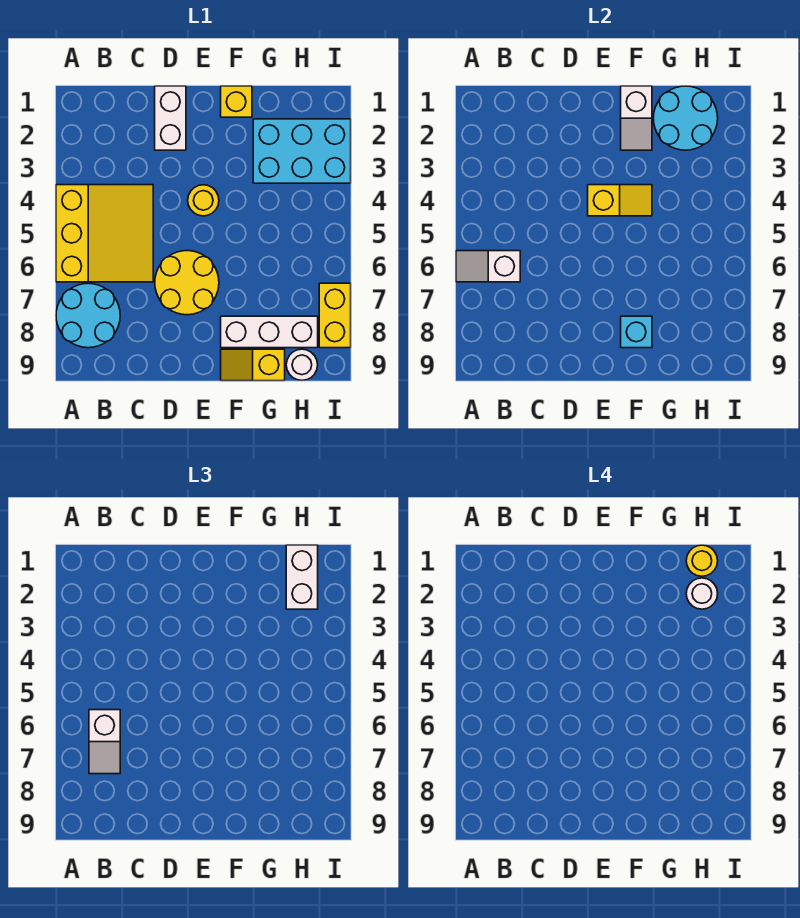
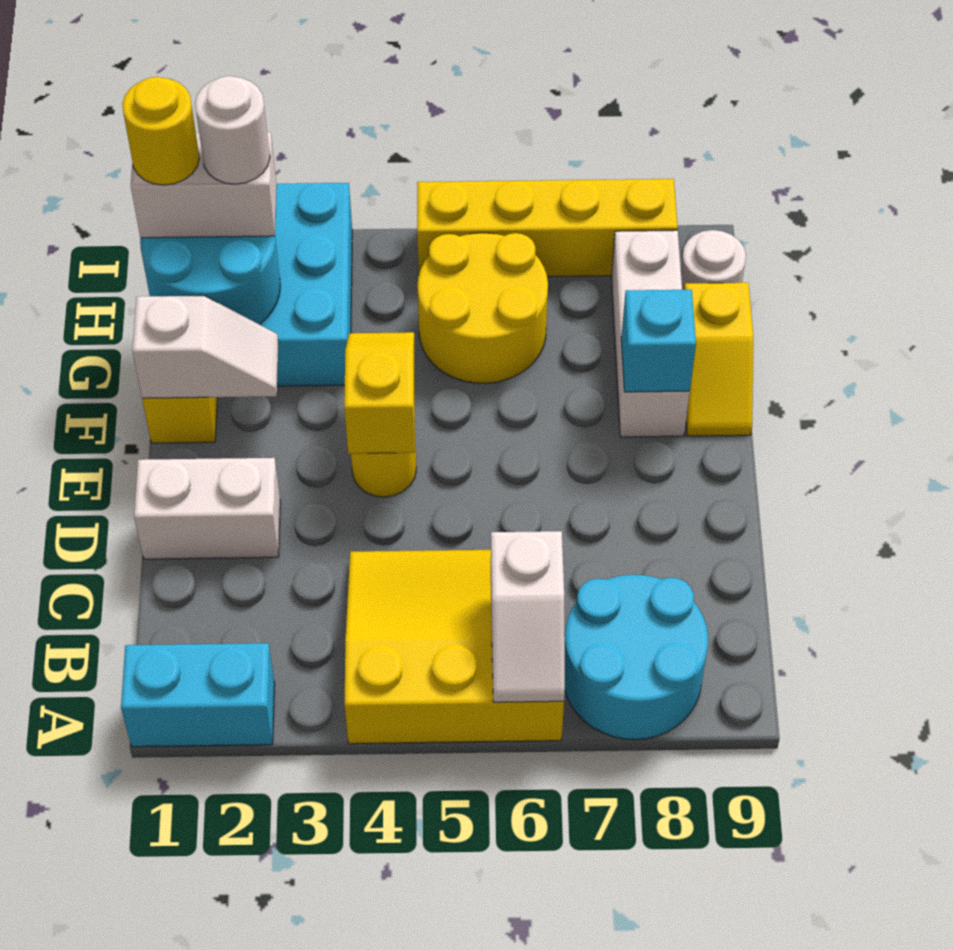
none -> cyan 1x2 brick [121,643,275,747]
white 1x2 slope [89,710,120,774] -> none
yellow 2x2 round brick [155,251,219,315] -> yellow 2x2 round brick moved to [418,233,548,383]
yellow 1x2 brick [319,283,351,348] -> yellow 1x4 brick [417,179,678,277]

